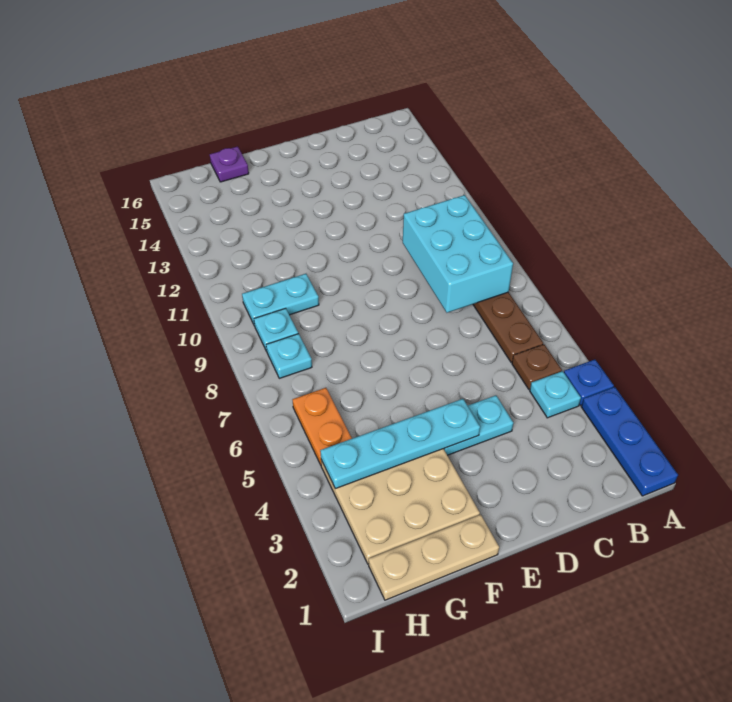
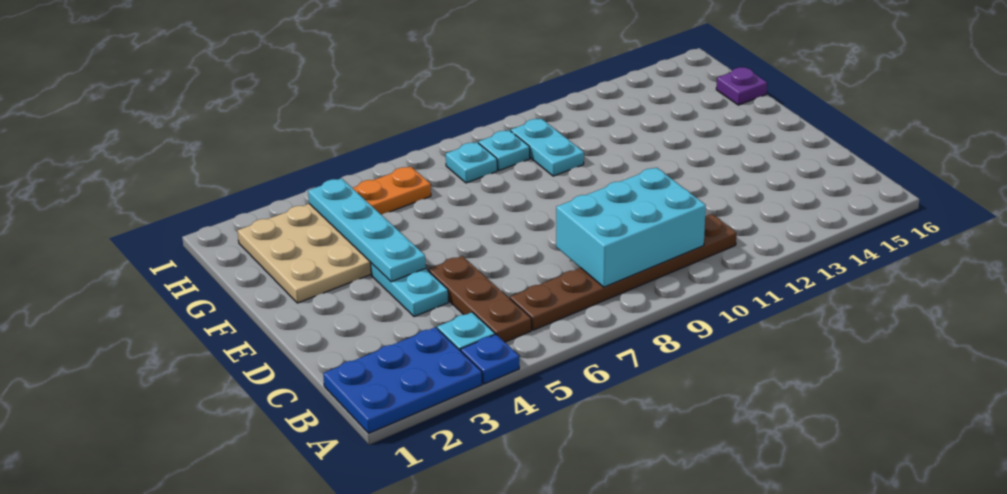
blue 1x3 plate [581,387,678,496] -> blue 2x3 plate [323,327,482,433]
brown 1x1 plate [512,344,562,389] -> brown 1x3 plate [428,256,531,342]
tan 1x3 plate [369,515,499,600] -> none

